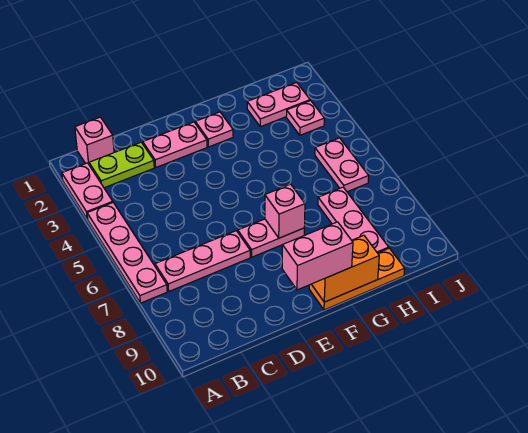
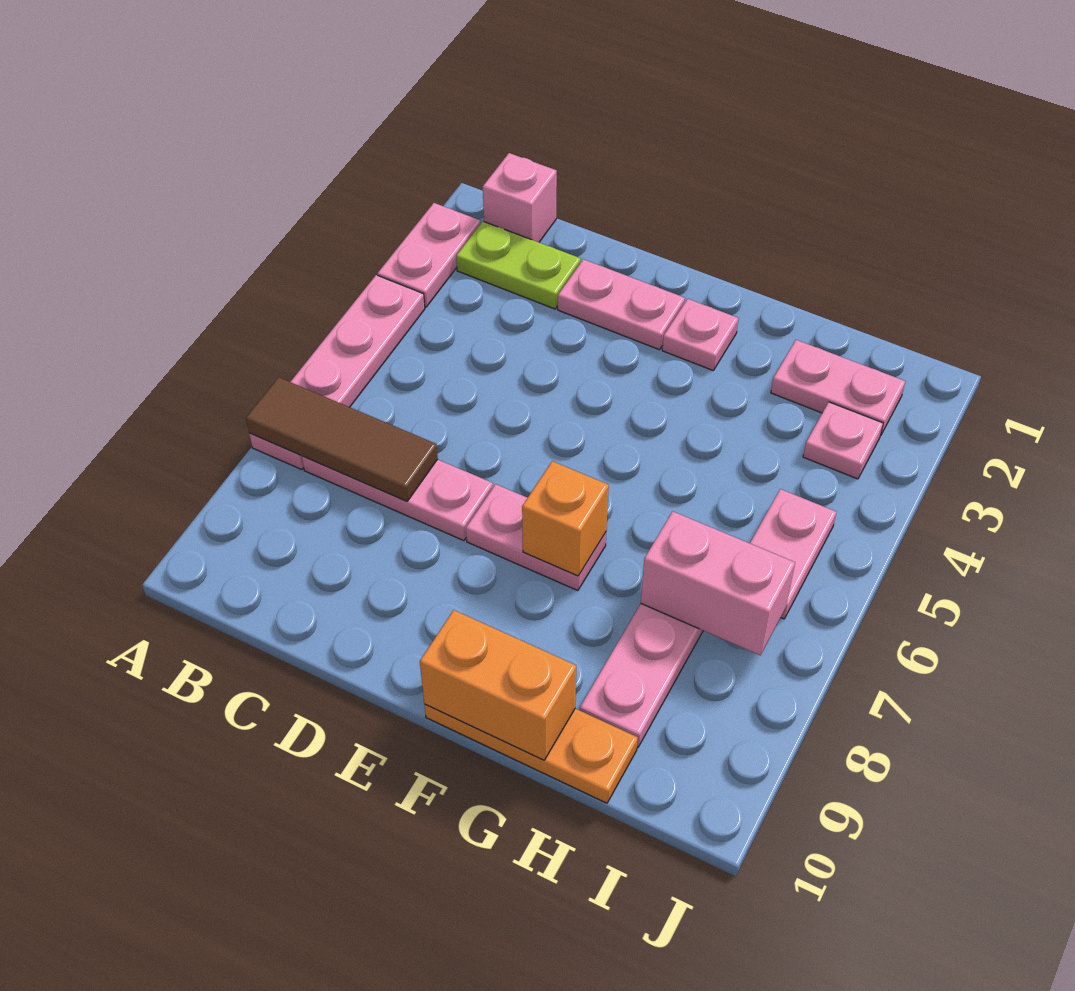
none -> brown 1x3 tile [246,377,438,501]
pink 1x2 brick [282,222,353,290] -> pink 1x2 brick moved to [641,511,795,655]
pink 1x1 brick [265,184,305,238] -> orange 1x1 brick [522,461,609,576]

